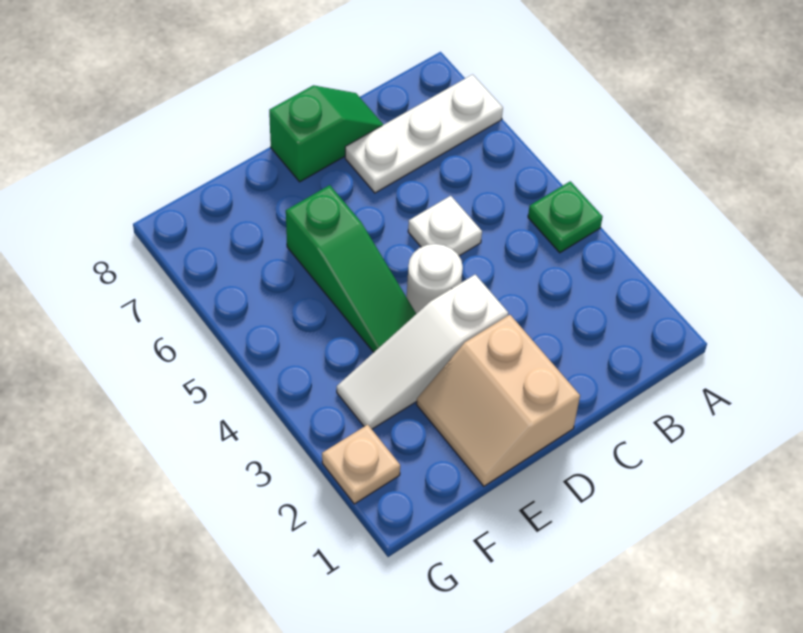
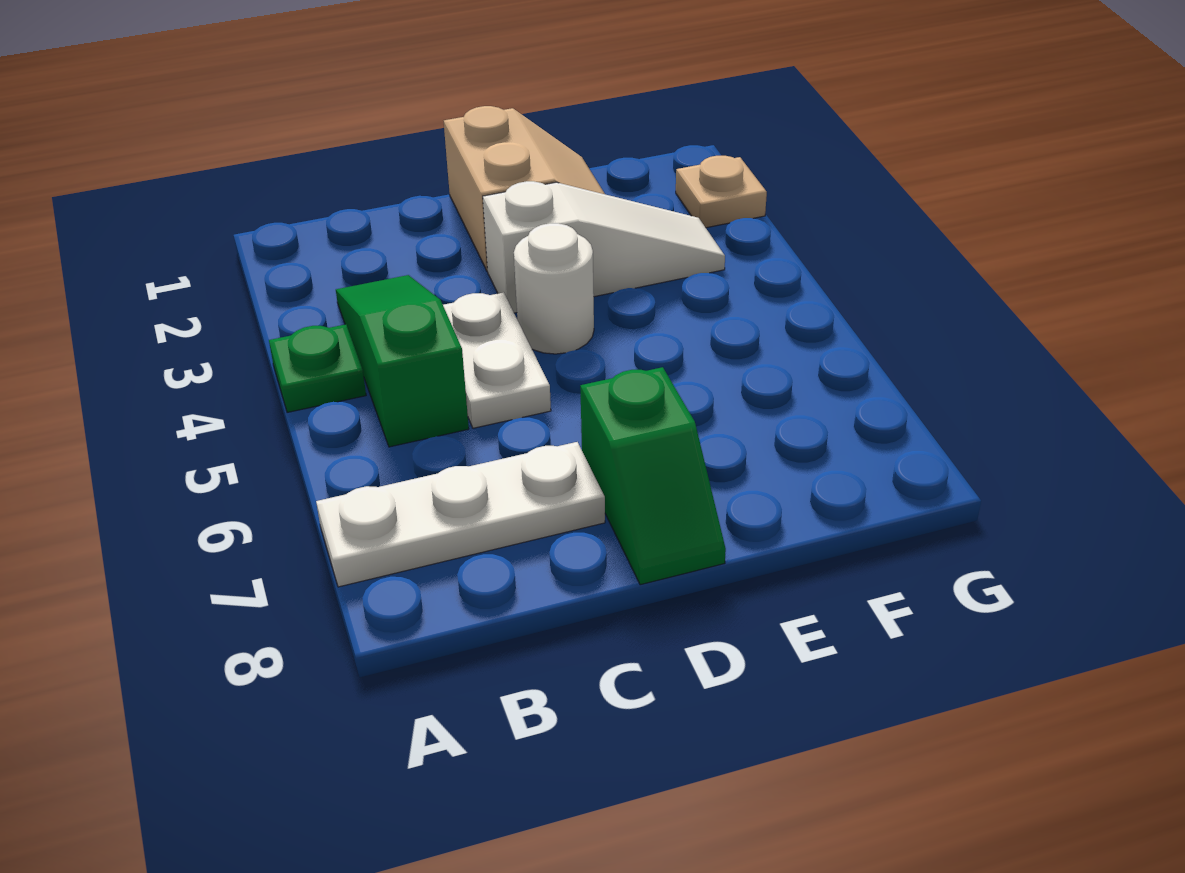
white 1x1 plate [408,196,482,256] -> white 1x2 plate [443,292,551,428]
green 1x2 slope [269,85,384,182] -> green 1x2 slope turned to [580,367,726,585]
green 1x3 slope [286,185,416,352] -> green 1x3 slope moved to [336,275,469,447]

